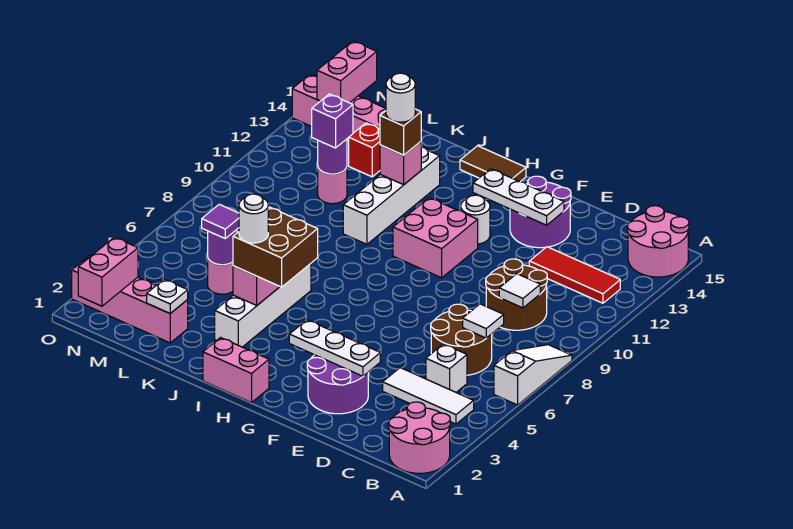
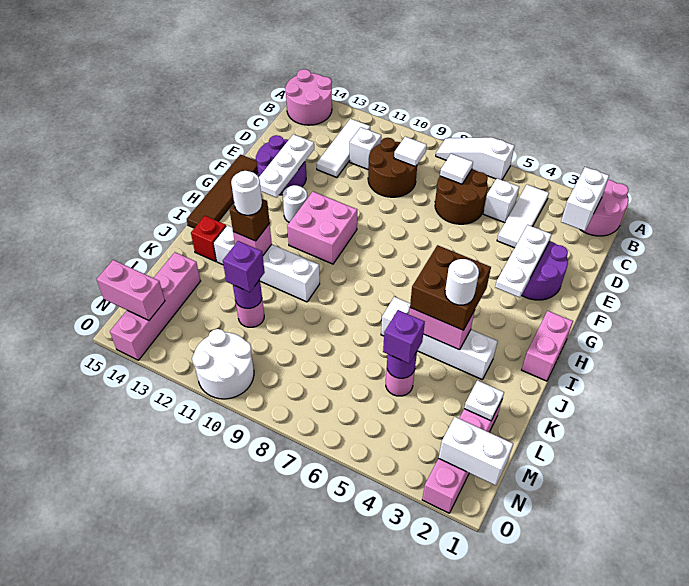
none -> white 1x2 brick [561,167,609,231]
red 1x3 tile [529,247,620,303] -> white 1x3 tile [317,119,370,177]
none -> white 1x1 brick [350,127,381,169]
brown 1x2 tile [460,146,526,182] -> brown 1x4 tile [187,155,258,228]
purple 1x1 tile [202,204,239,238] -> purple 1x1 brick [383,310,425,364]
red 1x1 brick [349,123,380,177] -> red 1x1 brick moved to [191,216,226,261]
pink 1x2 brick [78,237,138,306] -> white 1x2 brick [439,417,513,485]
none -> white 2x2 round brick [192,329,254,399]

